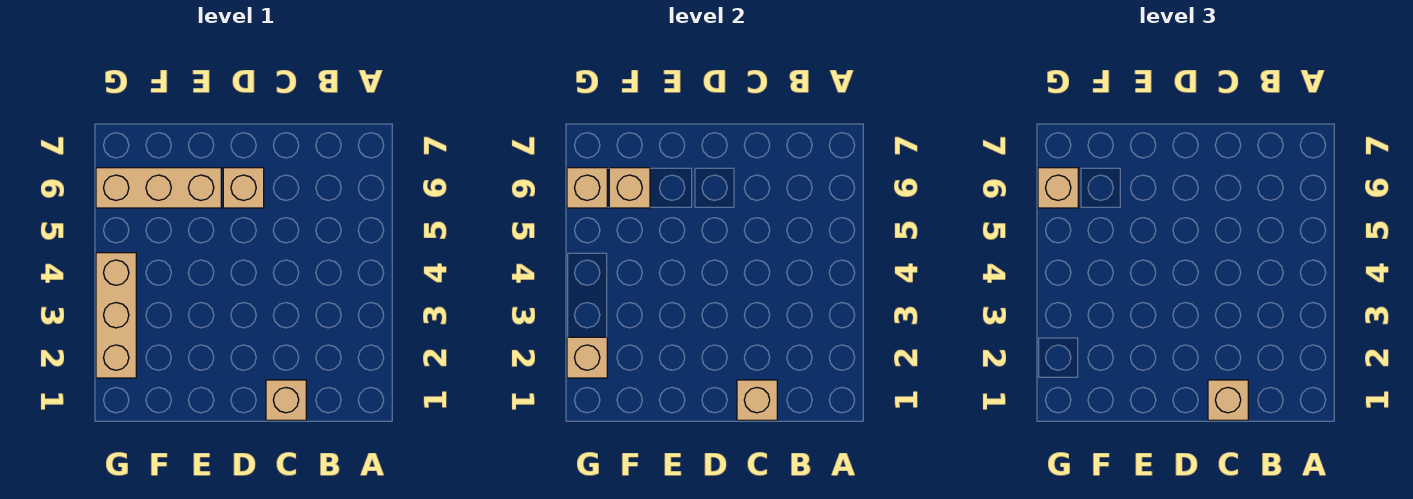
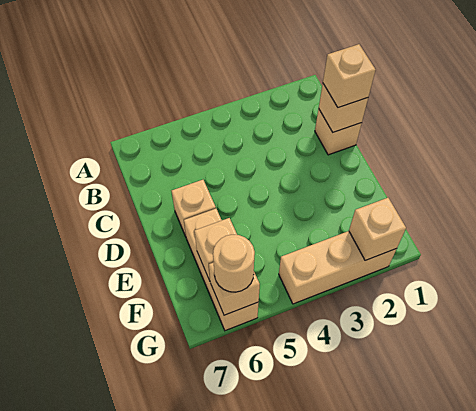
tan 1x1 brick [1038,168,1078,208] -> tan 1x1 round brick [213,235,255,292]

